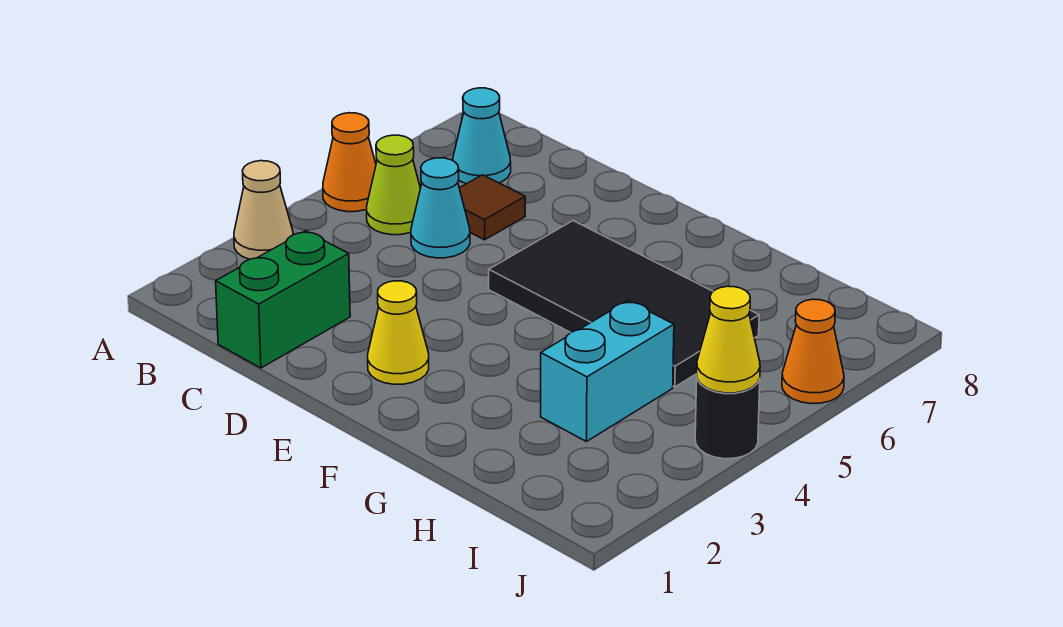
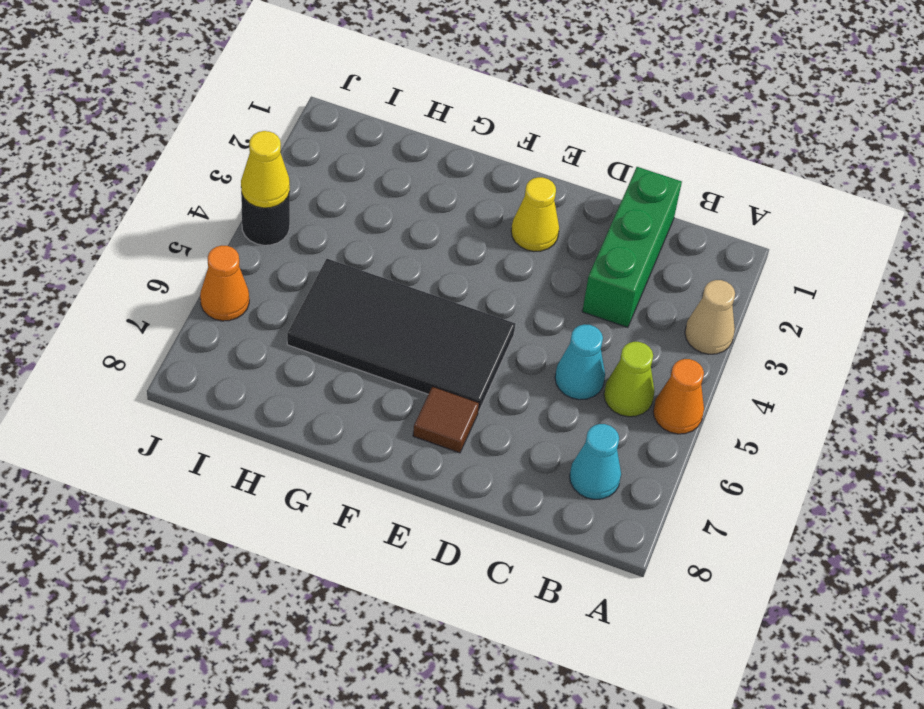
green 1x2 brick [216,231,350,368] -> green 1x3 brick [582,167,682,327]
brown 1x1 tile [459,175,525,240] -> brown 1x1 tile moved to [413,387,479,453]
cyan 1x2 brick [541,301,674,441] -> none

